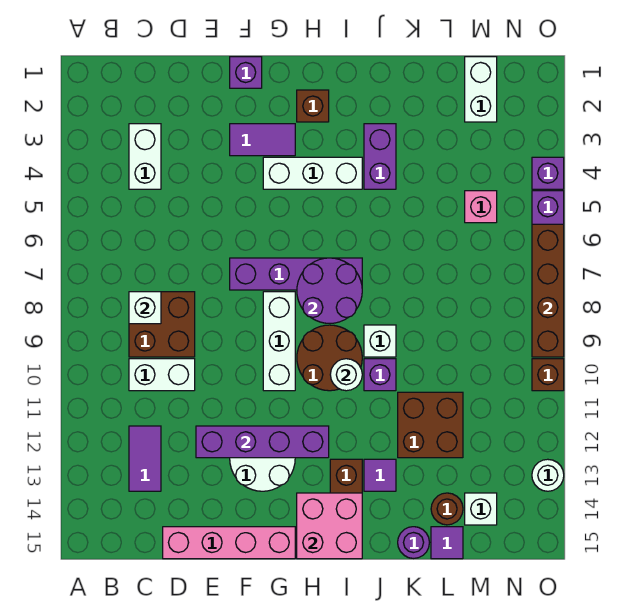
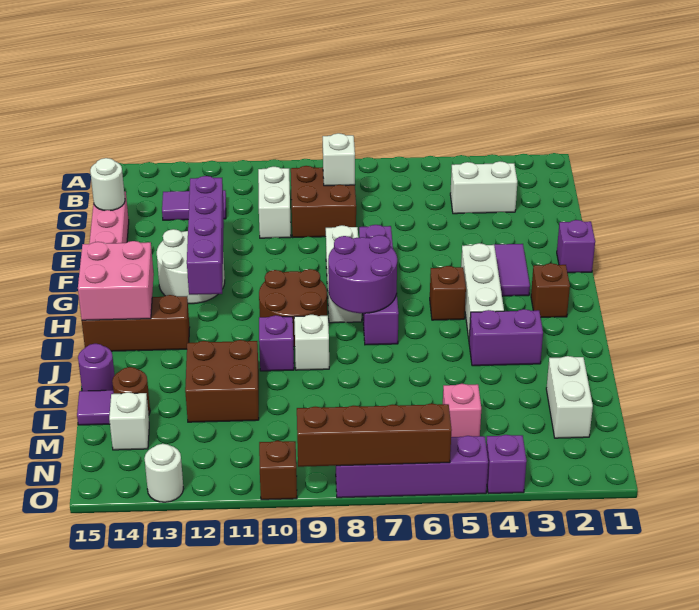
white 1x3 brick [263,292,295,391] -> white 1x3 brick turned to [326,225,362,323]
none -> brown 1x1 brick [430,266,466,320]
white 1x1 round brick [330,359,362,391] -> white 1x1 round brick moved to [90,158,125,211]
purple 1x1 tile [364,459,396,491] -> none
white 1x2 brick [465,57,497,122] -> white 1x2 brick turned to [546,356,593,438]

